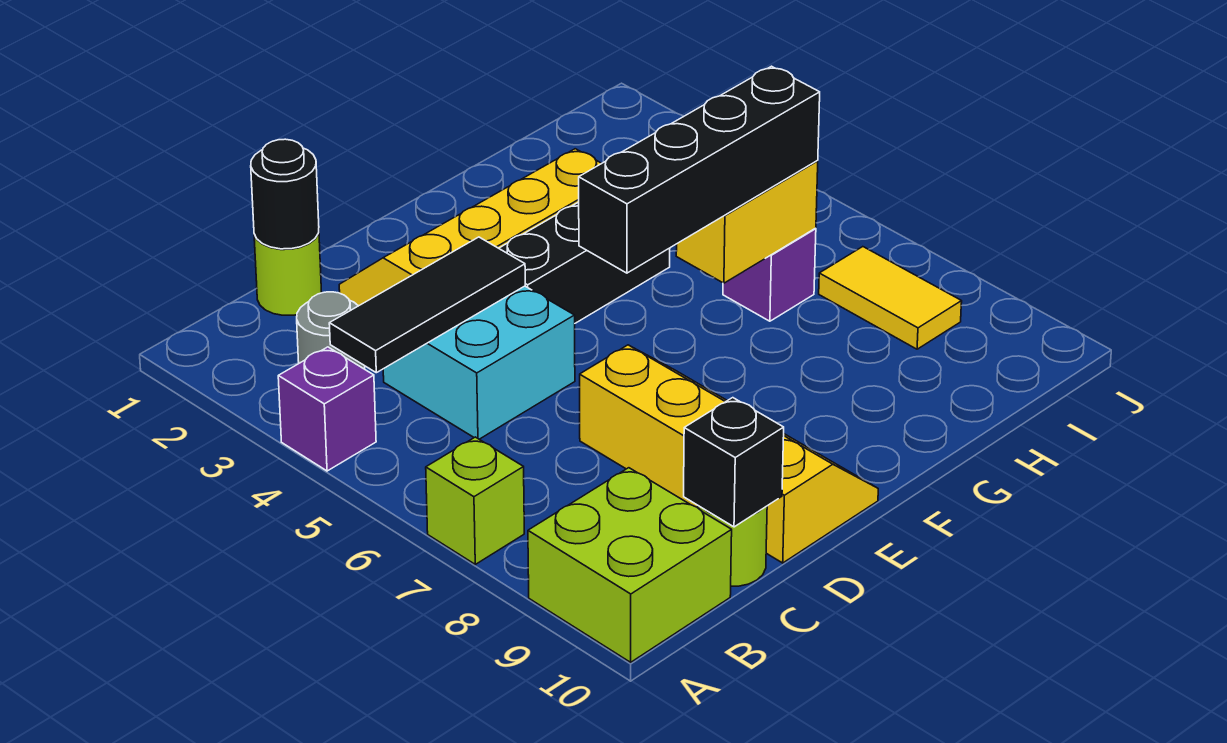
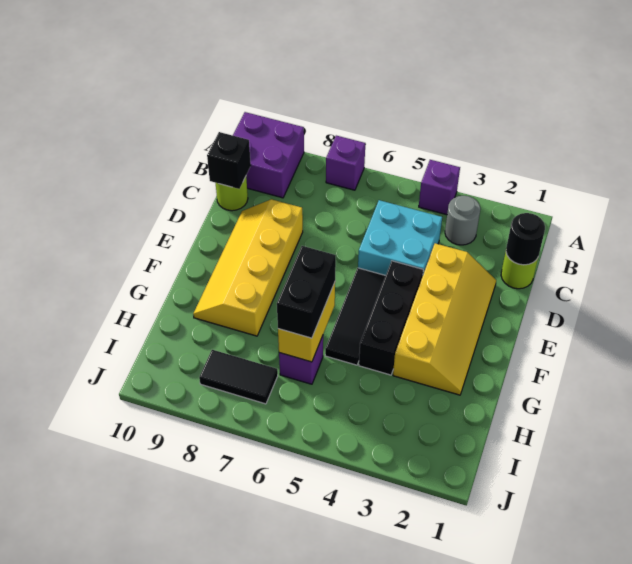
lime 1x1 brick [426,437,524,564] -> purple 1x1 brick [326,136,365,190]
lime 2x2 brick [528,468,732,662] -> purple 2x2 brick [233,112,304,198]
black 1x3 tile [329,237,525,373] -> black 1x3 tile moved to [325,268,386,365]
yellow 2x4 slope [580,345,878,563] -> yellow 2x4 slope turned to [193,199,303,336]
black 1x4 brick [579,66,820,273] -> black 1x2 brick [277,246,336,338]
yellow 1x2 tile [819,247,962,349] -> black 1x2 tile [199,350,278,404]

